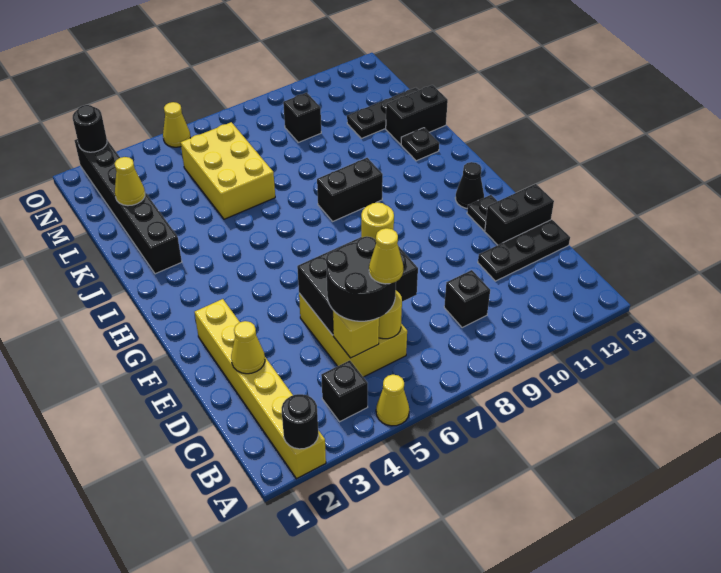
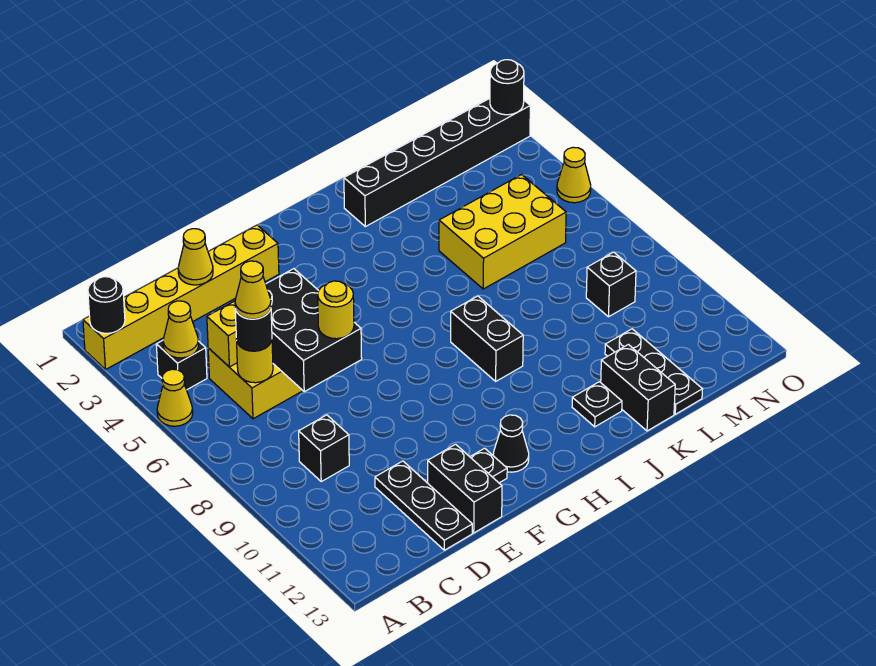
black 2x2 round brick [326,236,396,321] -> black 1x1 round brick [235,309,272,351]
yellow 1x1 cone [115,157,145,206] -> yellow 1x1 cone moved to [163,301,199,358]

